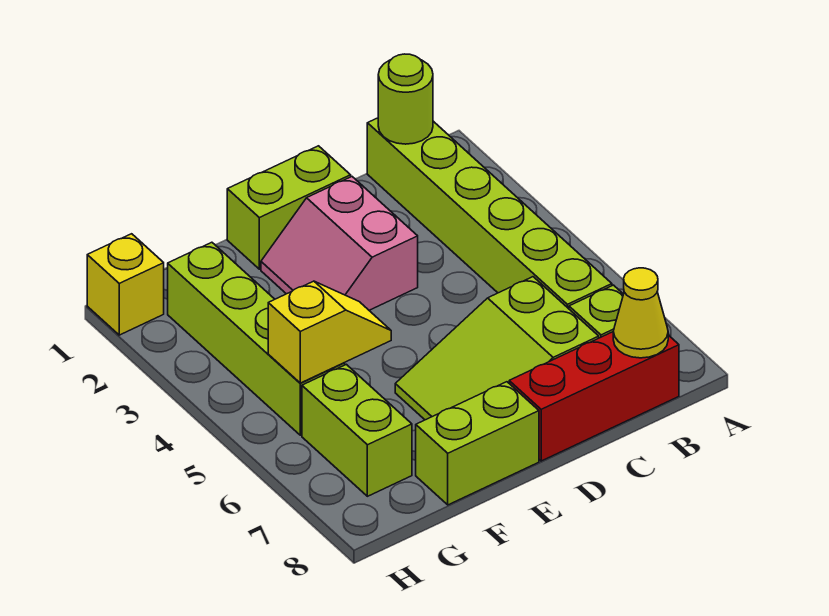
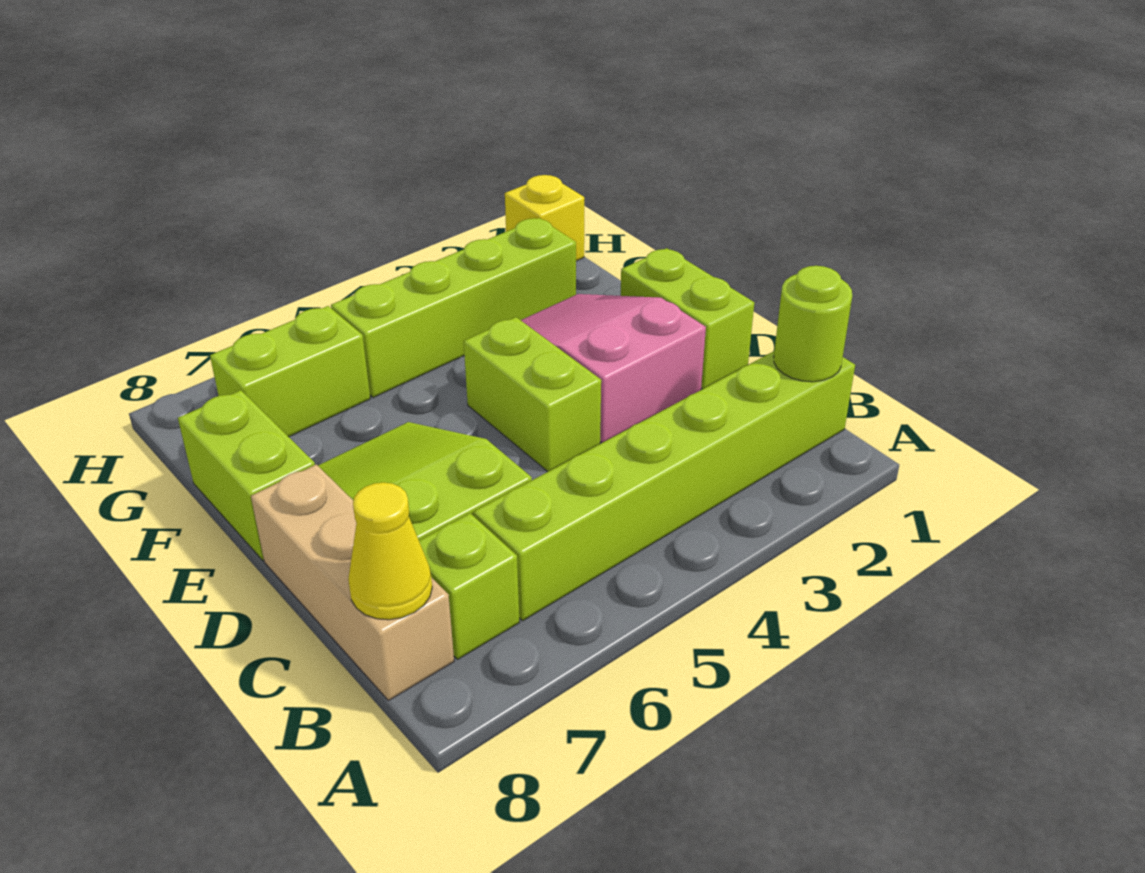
red 1x3 brick [509,332,679,461] -> tan 1x3 brick [251,464,454,701]
pink 2x2 slope [261,177,418,310] -> pink 2x3 slope [521,294,706,443]
none -> lime 1x2 brick [464,317,601,471]
yellow 1x2 slope [268,281,391,383] -> none

